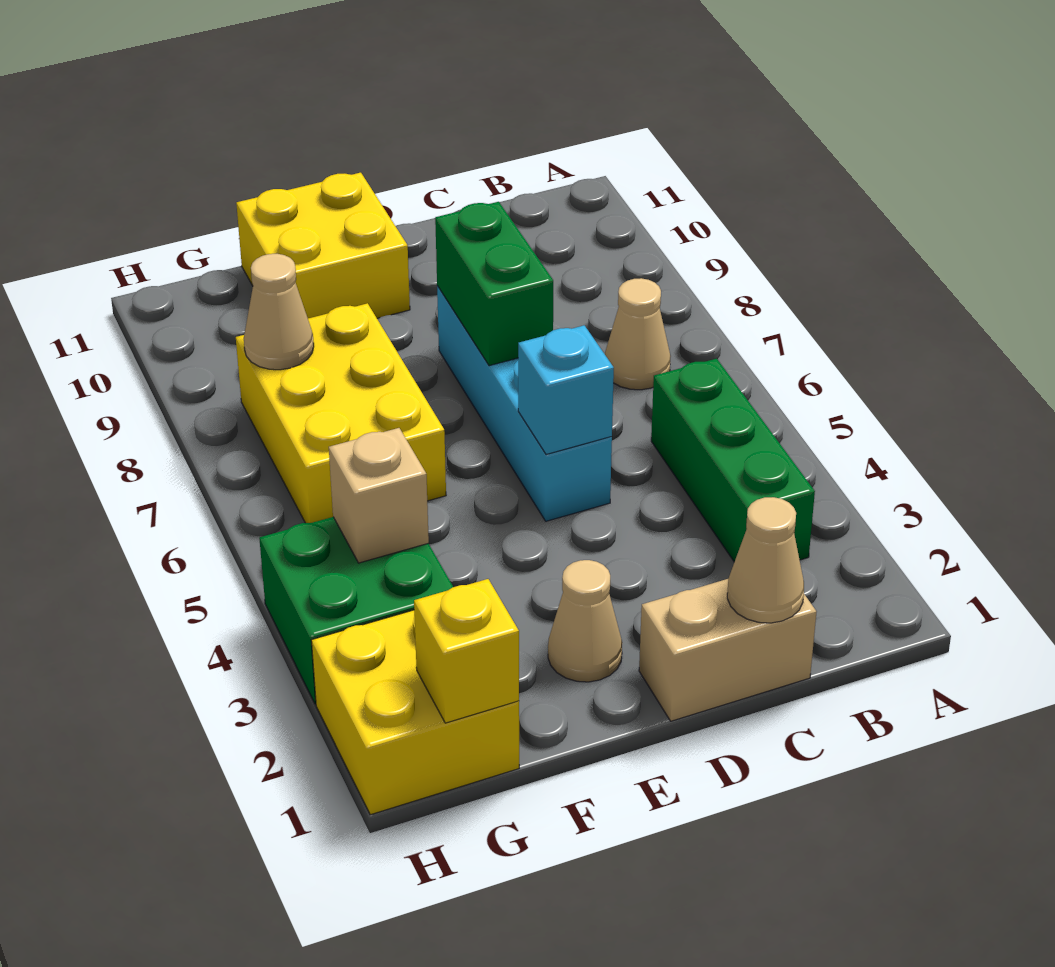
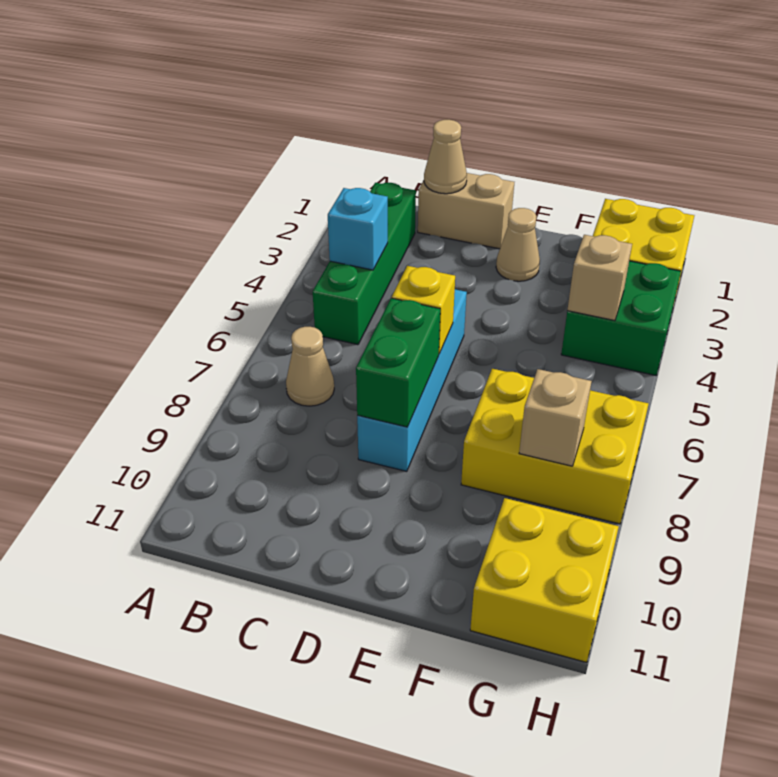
green 1x3 brick [651,359,815,562] -> green 1x4 brick [313,183,416,345]
cyan 1x1 brick [518,325,614,455] -> cyan 1x1 brick moved to [328,188,388,270]
yellow 2x2 brick [236,173,410,318] -> yellow 2x2 brick moved to [470,498,619,663]
yellow 2x3 brick [236,303,446,523] -> yellow 2x3 brick turned to [461,369,648,524]
yellow 1x1 brick [414,579,519,723] -> yellow 1x1 brick moved to [392,266,455,354]
tan 1x1 cone [244,254,314,370] -> tan 1x1 brick [519,369,592,466]

